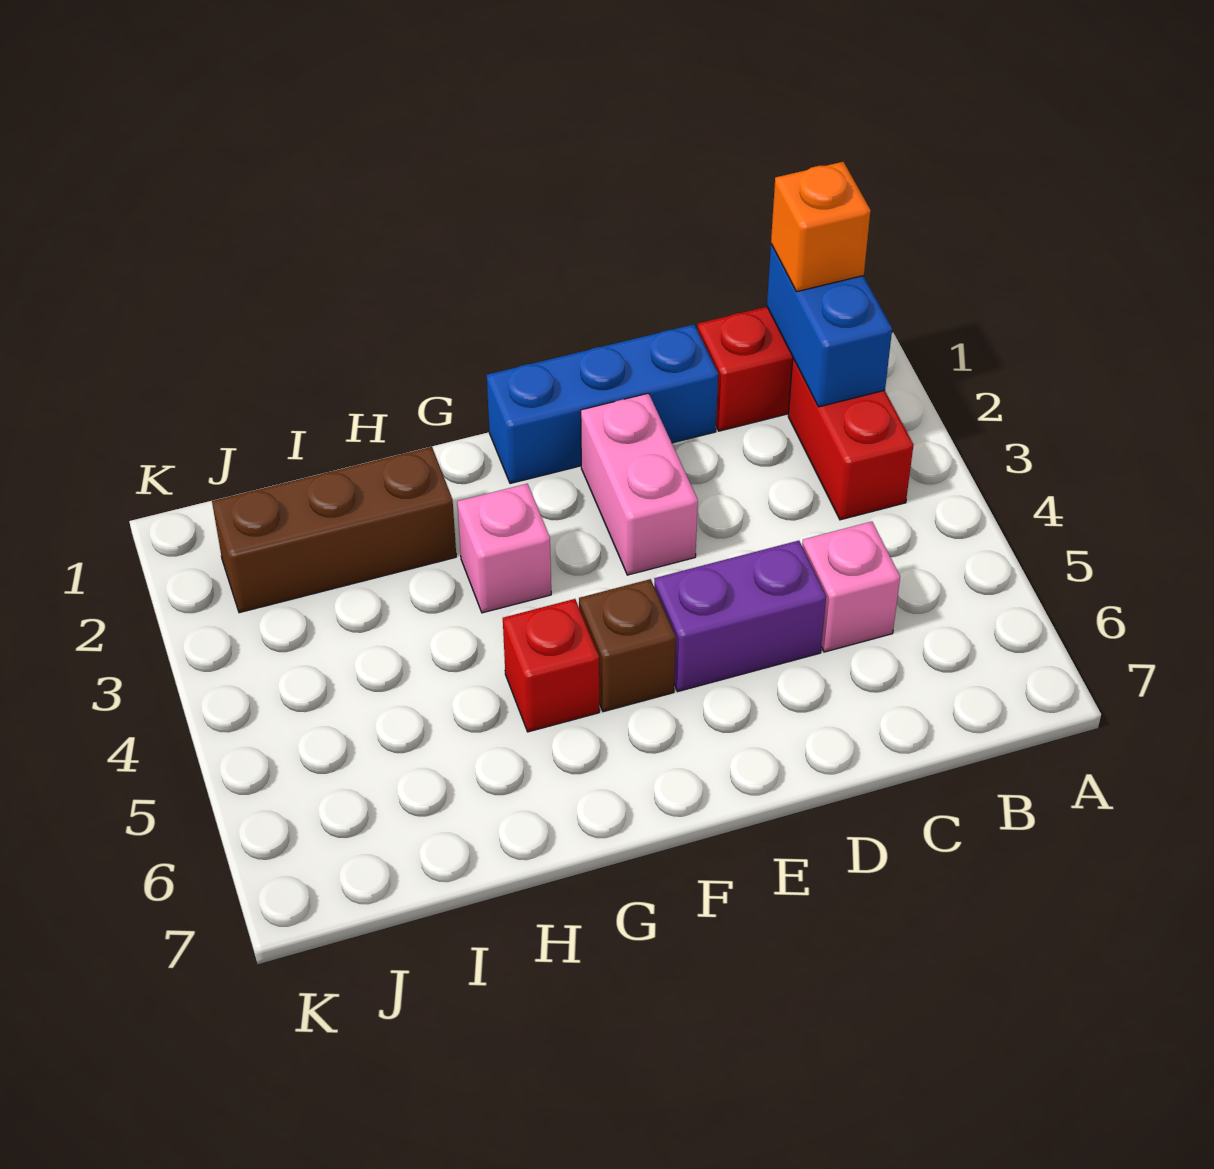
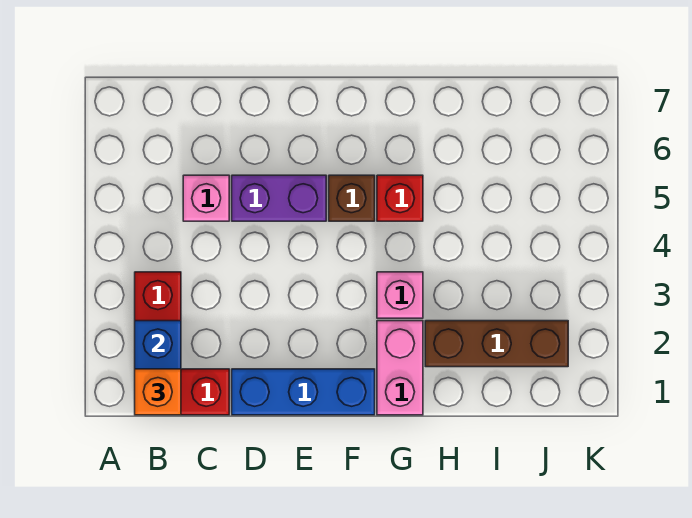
pink 1x2 brick [581,393,698,575] -> pink 1x2 brick moved to [377,321,423,415]

